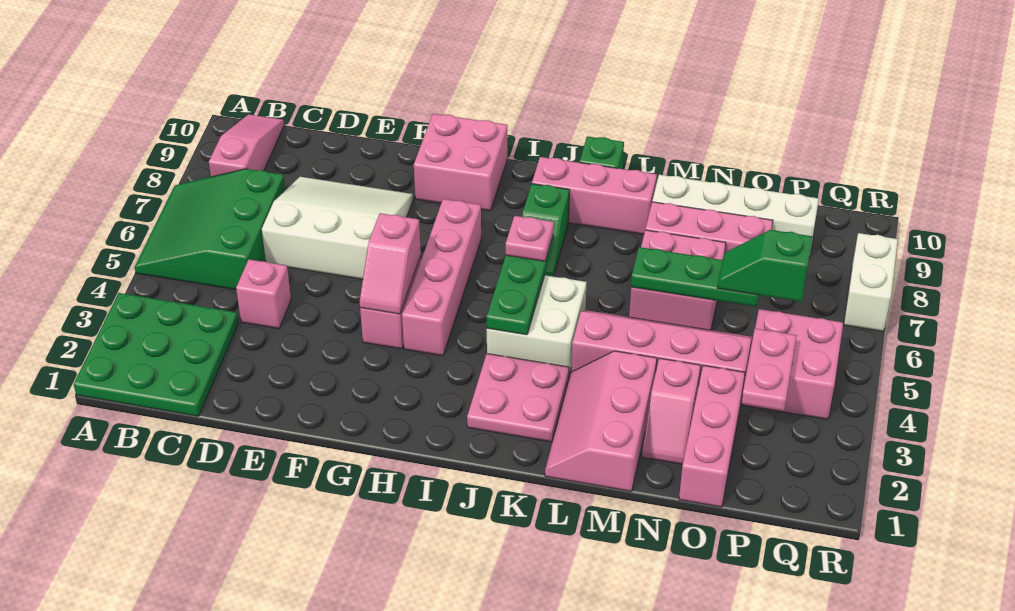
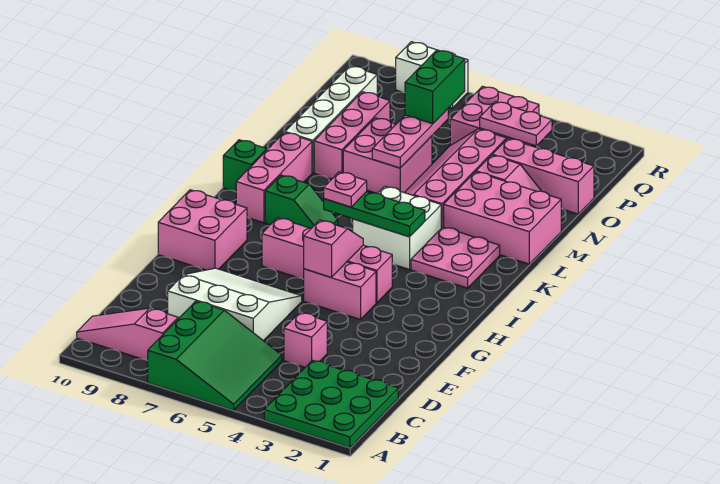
green 3x3 slope [135,169,285,290] -> green 3x3 slope turned to [148,301,282,410]
white 3x3 slope [262,177,413,279] -> white 3x3 slope turned to [168,268,302,341]
pink 1x2 slope [360,213,421,314] -> pink 1x2 slope turned to [304,220,363,277]
pink 2x3 slope [545,351,657,491] -> pink 2x3 brick [444,172,561,264]
green 1x3 plate [631,247,759,307] -> pink 1x3 plate [372,109,448,168]
green 1x2 slope [717,230,813,302] -> green 1x2 brick [405,50,465,124]

